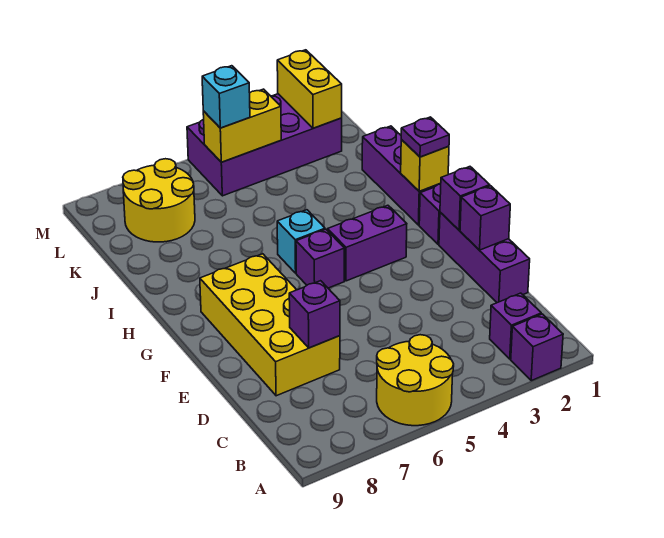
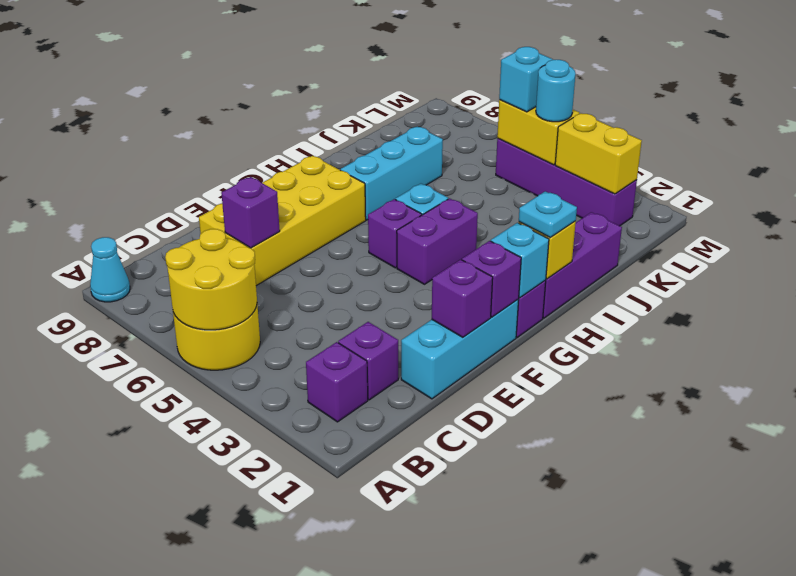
purple 1x1 brick [511,314,563,381] -> purple 1x1 brick moved to [338,322,398,400]
none -> cyan 1x1 cone [90,237,130,302]
purple 1x3 brick [439,212,530,303] -> cyan 1x3 brick [401,299,519,399]
none -> cyan 1x1 brick [491,223,549,298]
purple 1x2 brick [328,205,407,281] -> purple 1x2 brick turned to [397,198,478,284]
purple 1x1 plate [401,117,449,157] -> cyan 1x1 plate [519,191,577,238]
none -> cyan 1x3 brick [340,127,443,220]
yellow 2x2 round brick [123,159,195,242] -> yellow 2x2 round brick moved to [165,229,257,330]
purple 2x4 brick [187,94,342,196] -> purple 1x4 brick [496,139,637,226]
yellow 1x2 brick [277,50,342,128] -> yellow 1x2 brick turned to [555,113,642,194]
none -> cyan 1x1 round brick [536,60,576,122]

